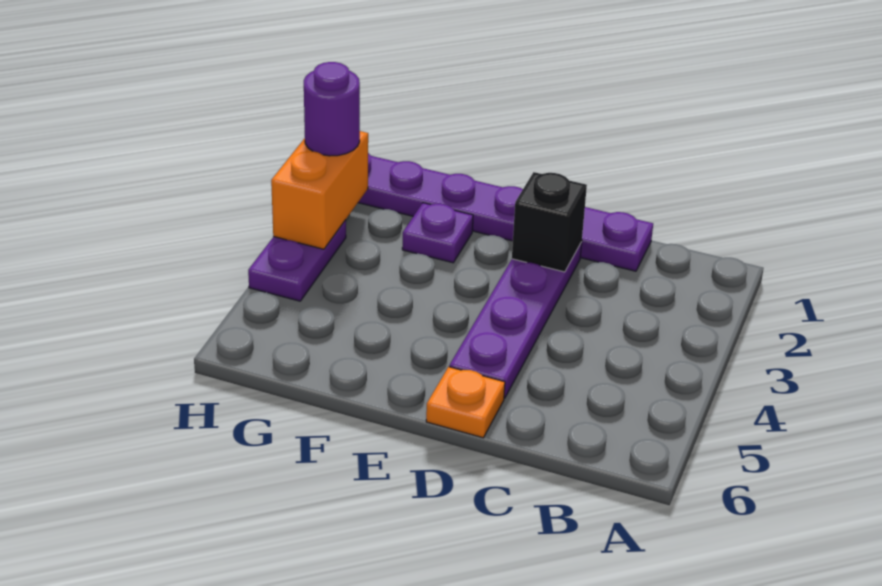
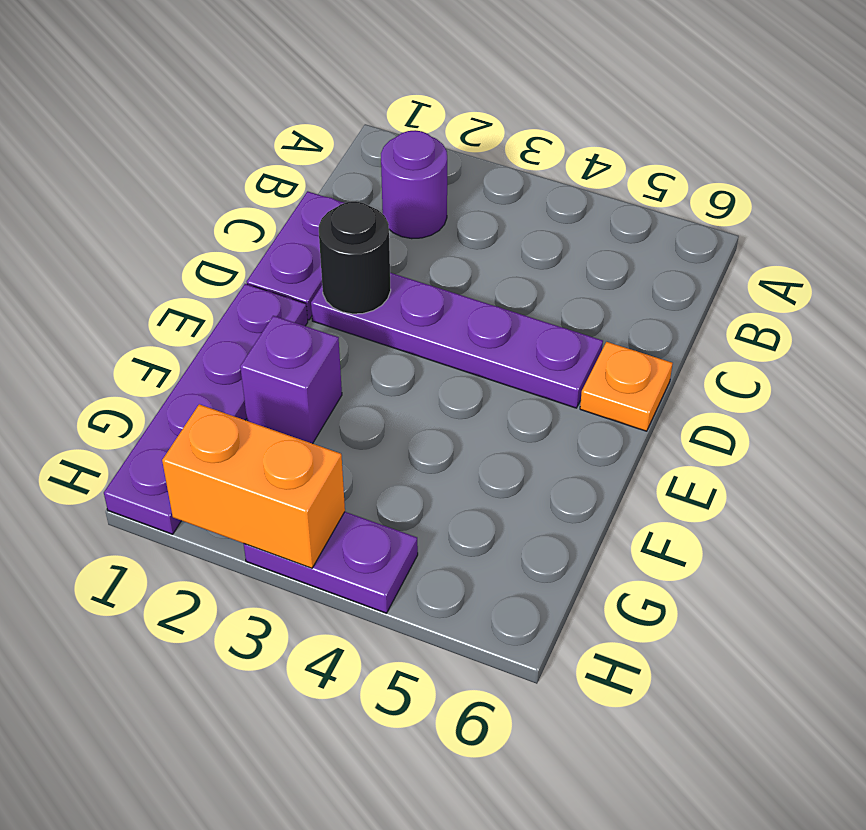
black 1x1 brick [512,172,587,272] -> black 1x1 round brick [319,202,391,314]
purple 1x1 plate [402,203,473,263] -> purple 1x1 brick [240,316,342,444]
purple 1x1 round brick [304,62,360,156] -> purple 1x1 round brick moved to [381,130,447,239]

